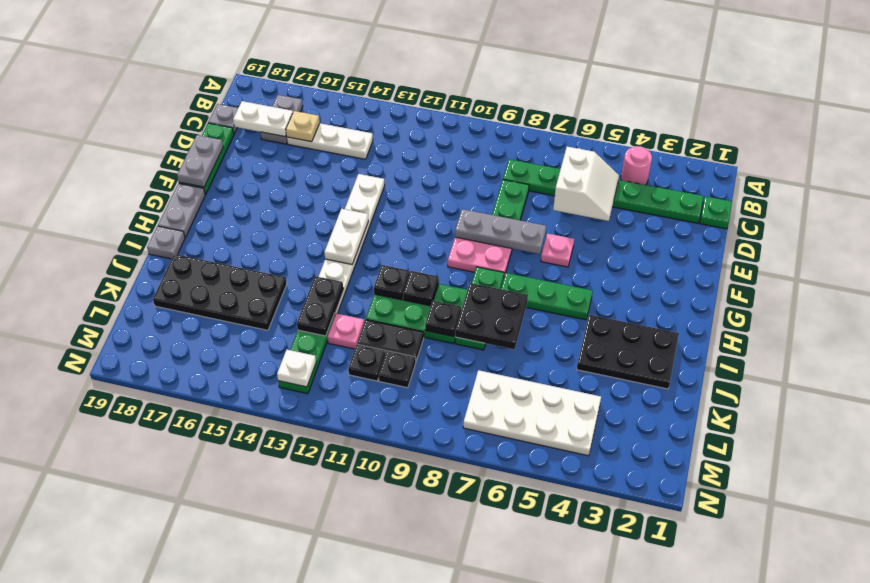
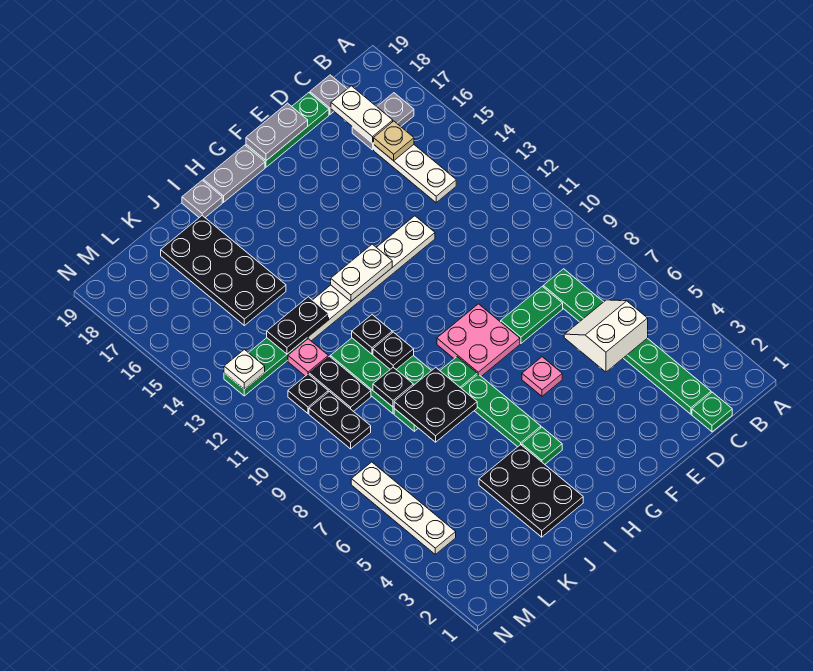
pink 1x1 round brick [621,146,652,185] -> none
white 2x2 slope [553,147,619,221] -> white 2x2 slope turned to [564,300,648,372]
grey 1x3 plate [455,209,546,254] -> none
none -> green 1x1 plate [522,427,562,464]
white 2x4 plate [463,370,601,456] -> white 1x4 plate [351,462,456,554]
black 1x1 plate [379,351,416,388] -> black 1x2 plate [309,392,371,449]

